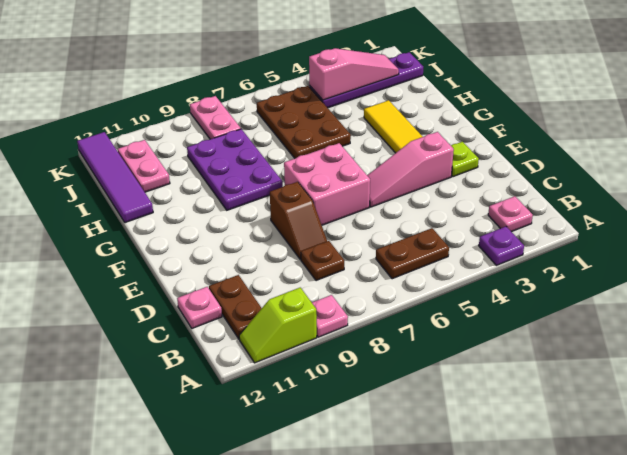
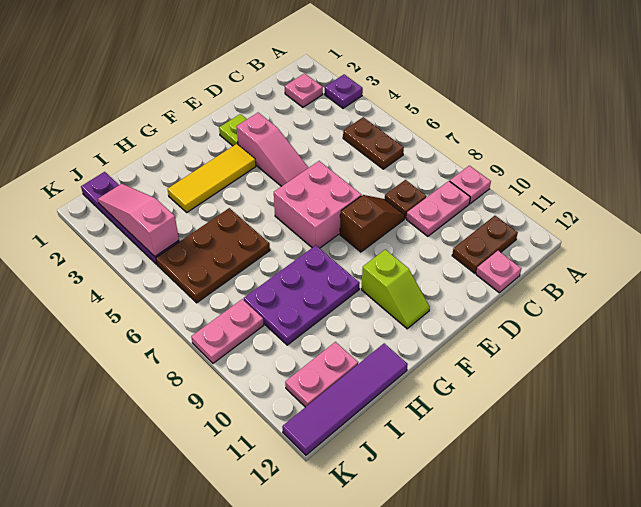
lime 1x2 slope [239,288,317,363] -> lime 1x2 slope moved to [361,249,430,329]
none -> pink 1x2 plate [406,181,470,236]

